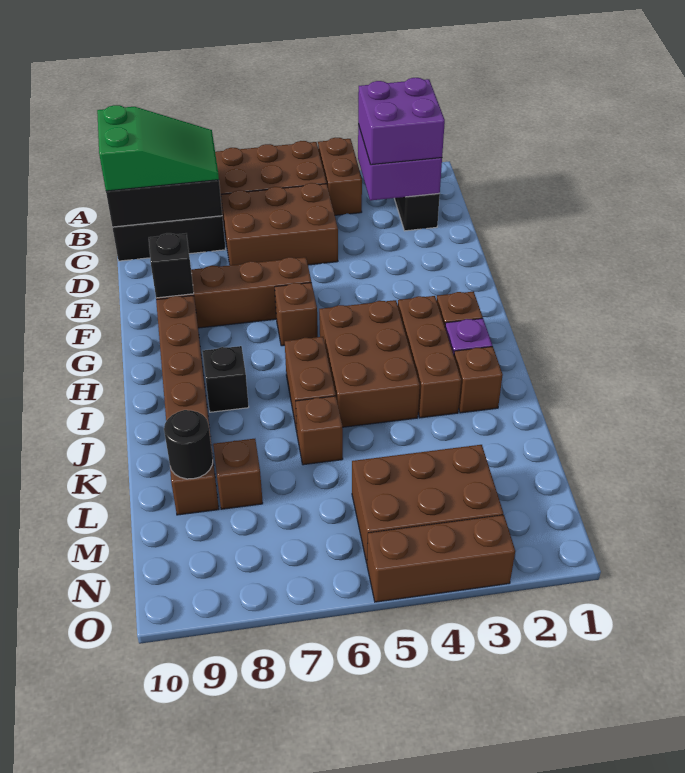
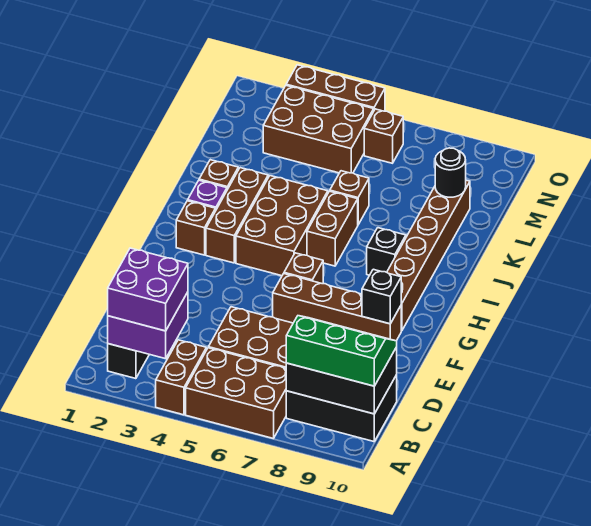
green 2x3 slope [97,105,219,191] -> green 2x3 slope turned to [286,316,397,386]
brown 1x1 brick [213,439,263,509] -> brown 1x1 brick moved to [364,109,403,163]

